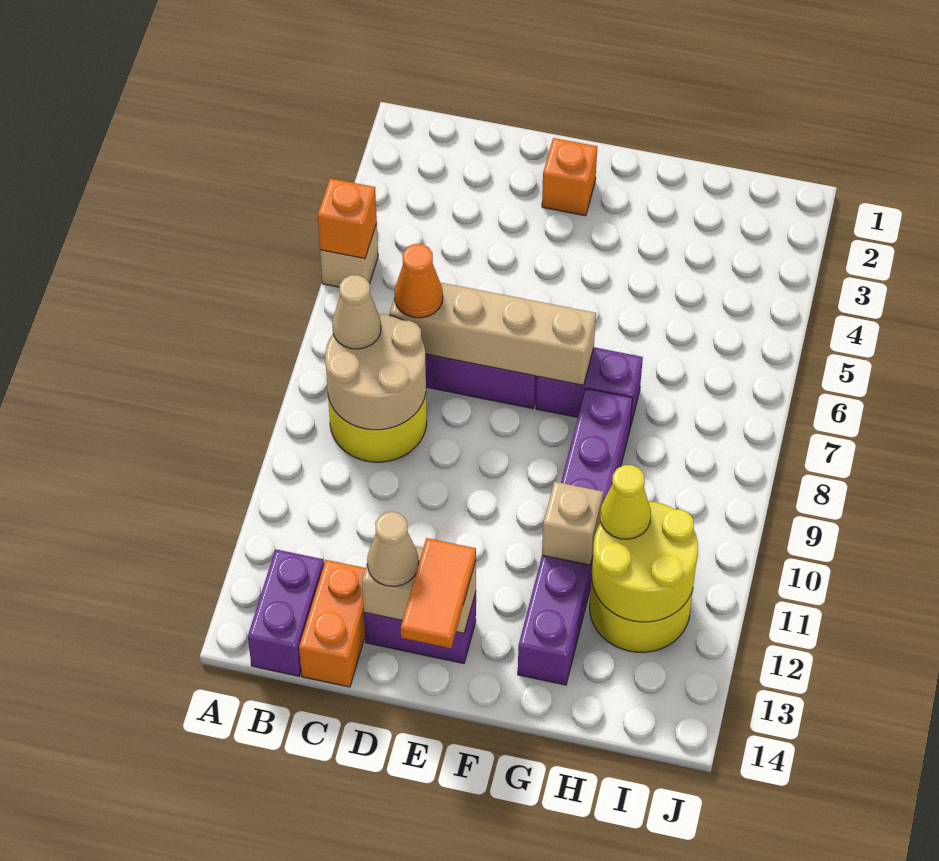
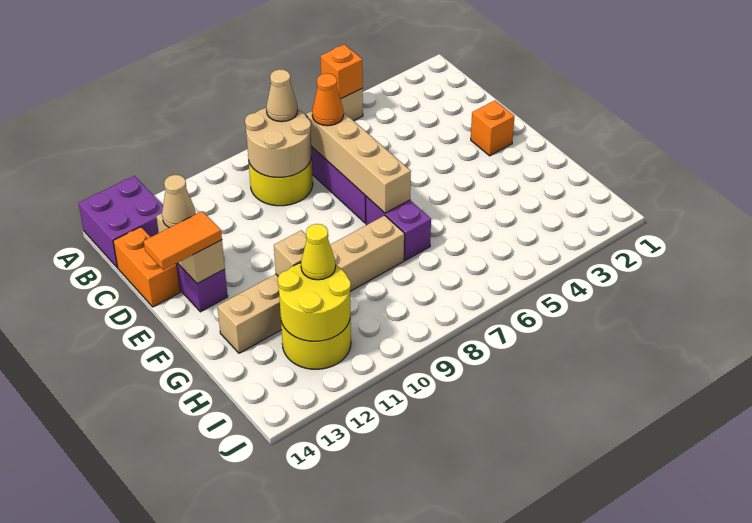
purple 1x2 brick [248,549,324,676] -> purple 2x2 brick [79,176,163,267]
orange 1x2 brick [299,560,366,687] -> orange 1x2 brick turned to [113,227,180,307]
purple 1x6 brick [518,388,633,685] -> tan 1x6 brick [218,215,405,353]

